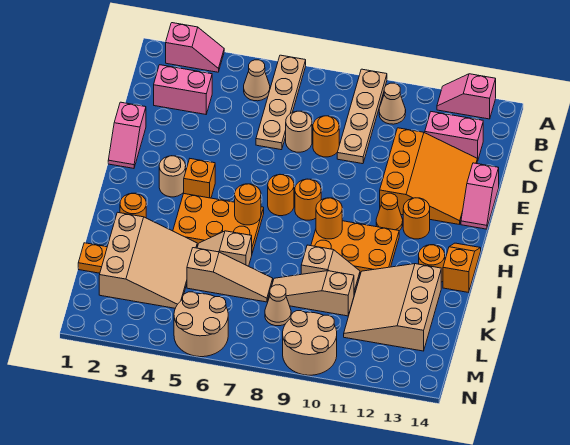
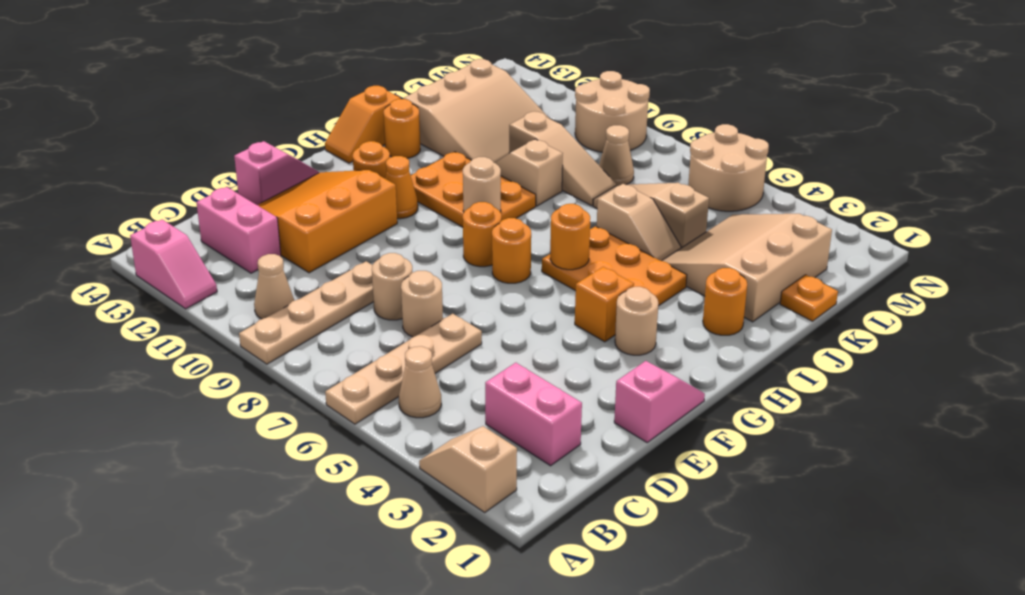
pink 1x2 slope [166,23,224,72] -> tan 1x2 slope [419,426,517,512]
orange 1x1 round brick [313,116,339,157] -> tan 1x1 round brick [372,253,412,320]
orange 1x1 round brick [316,198,342,239] -> tan 1x1 round brick [463,157,501,212]

